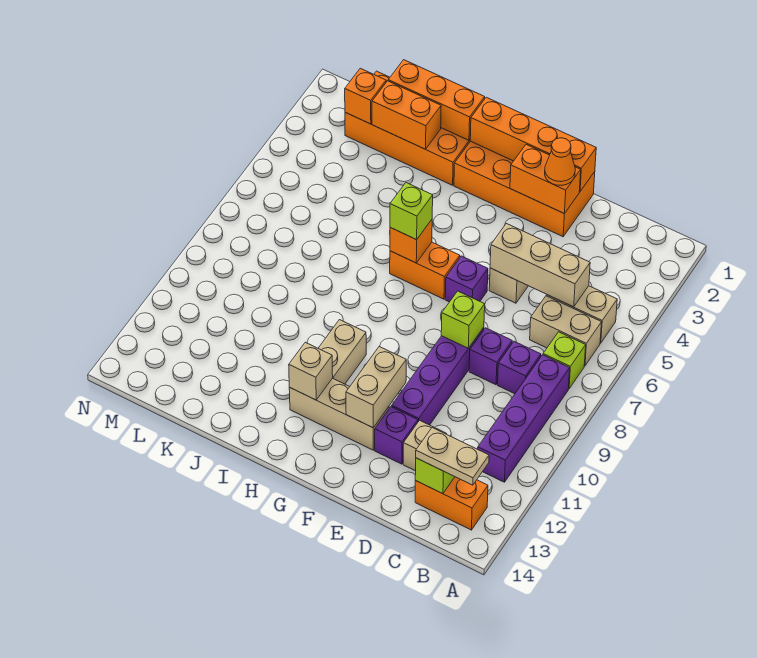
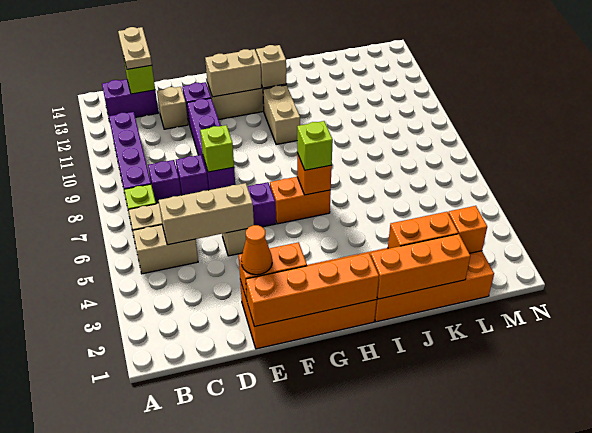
orange 1x2 brick [415,477,488,530] -> purple 1x2 brick [102,79,159,121]
tan 1x2 plate [416,428,489,485] -> tan 1x2 plate turned to [118,27,152,69]
tan 1x2 brick [346,346,406,428] -> tan 1x2 brick turned to [205,49,262,97]

